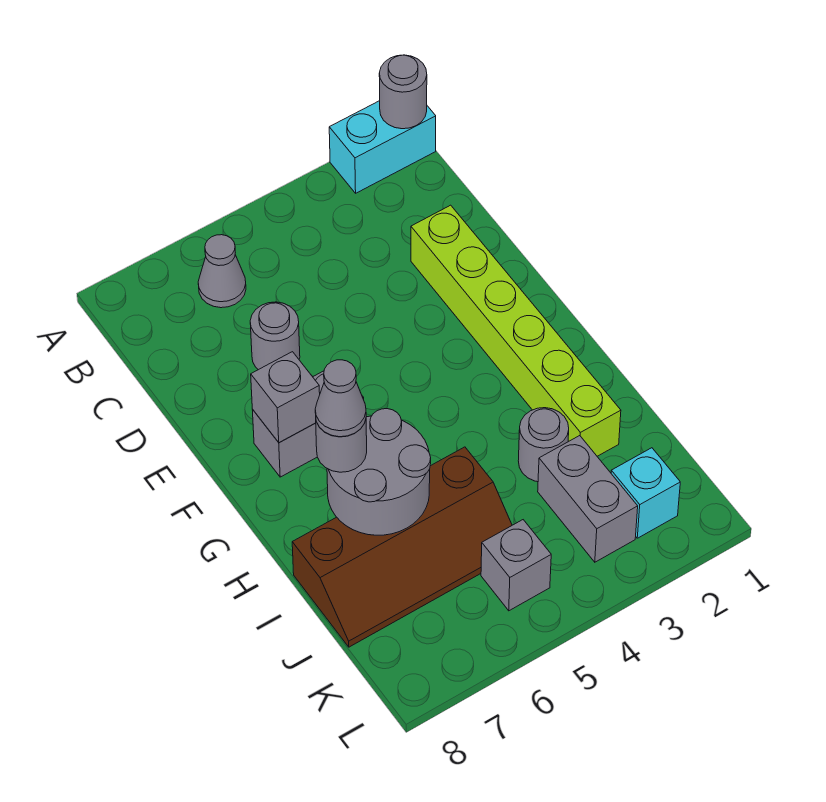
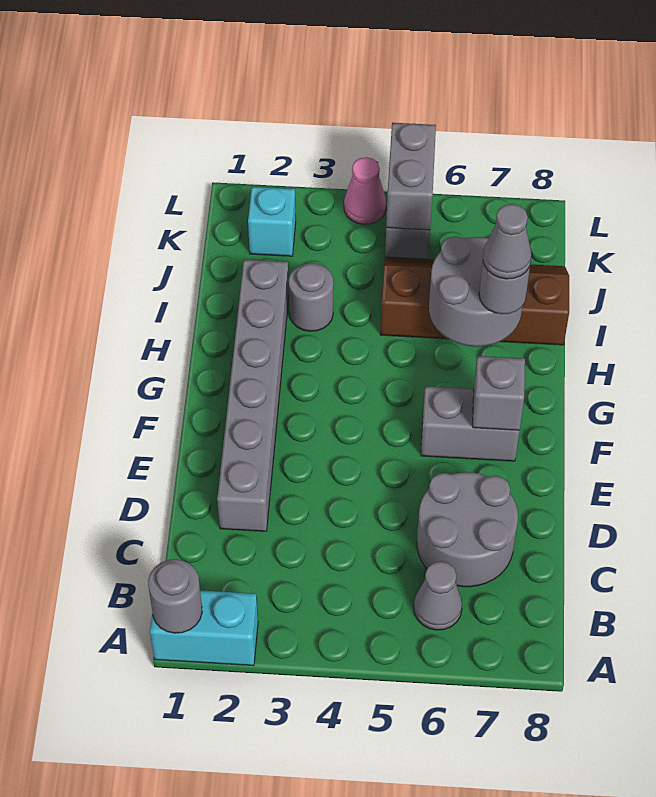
lime 1x6 brick [411,205,621,456] -> grey 1x6 brick [217,259,289,531]
grey 1x1 round brick [250,302,300,370] -> grey 2x2 round brick [417,472,518,587]
grey 1x2 brick [538,436,638,562] -> grey 1x2 brick moved to [386,123,436,230]
none -> pink 1x1 cone [344,157,386,224]

